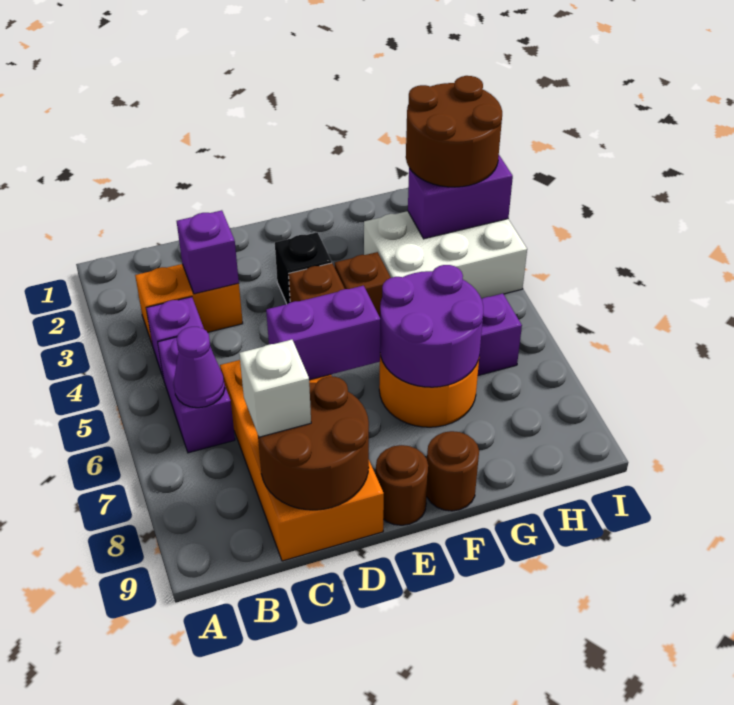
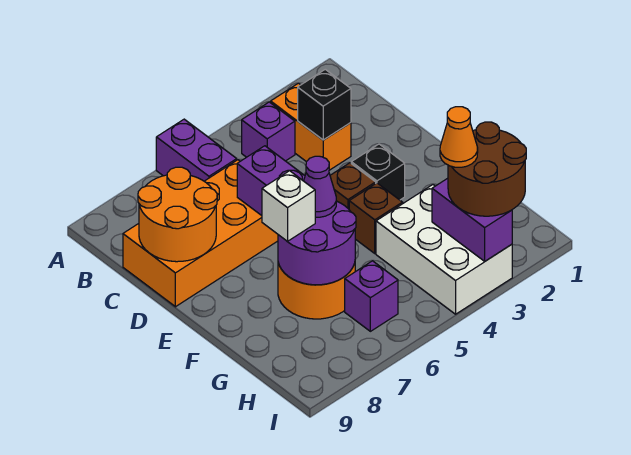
purple 1x2 brick [158,337,235,453] -> purple 1x2 brick turned to [156,119,237,181]
purple 1x1 cone [174,327,225,408] -> purple 1x1 cone moved to [304,156,336,217]
purple 1x1 brick [177,210,239,294] -> black 1x1 brick [298,69,351,140]
brown 2x2 round brick [258,376,369,510] -> orange 2x2 round brick [138,167,217,262]
white 1x1 brick [239,340,311,437] -> white 1x1 brick moved to [262,171,315,242]
brown 1x1 round brick [376,445,428,525] -> none
brown 1x1 round brick [427,431,479,511] -> none
none -> orange 1x1 cone [440,107,478,167]

